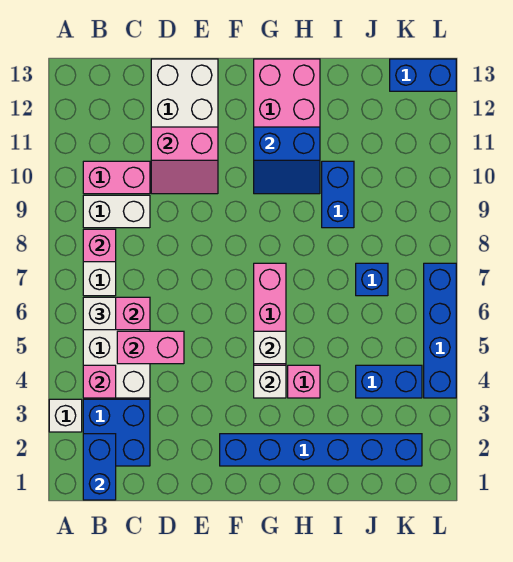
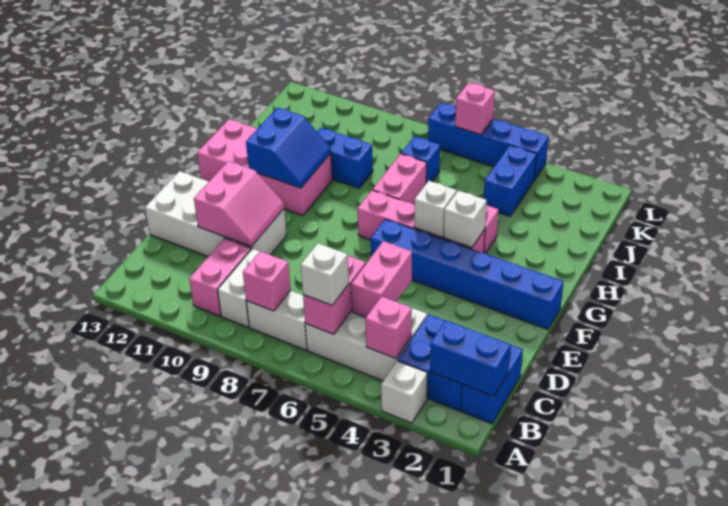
blue 1x6 brick [220,434,422,466] -> blue 1x6 brick turned to [371,219,563,329]
none -> pink 1x2 brick [372,154,427,205]
blue 1x2 brick [390,59,456,91] -> blue 1x2 brick moved to [461,345,523,424]
none -> pink 1x1 brick [455,83,495,135]

